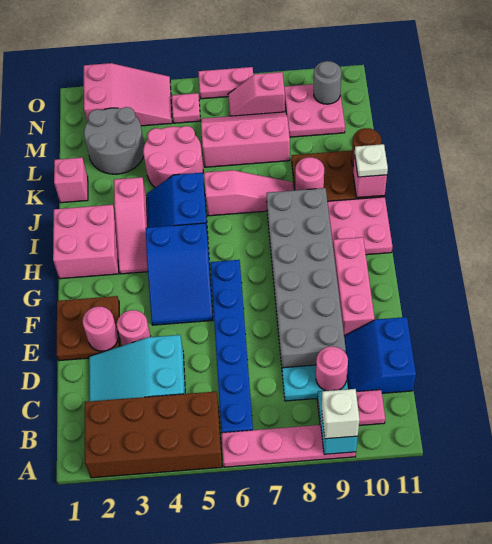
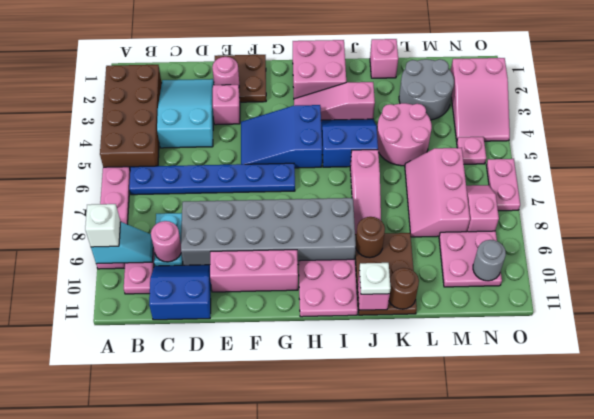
pink 1x1 round brick [117,310,151,346] -> pink 1x1 brick [213,85,240,125]
pink 1x1 round brick [295,157,324,190] -> brown 1x1 round brick [356,217,385,258]
pink 2x3 slope [201,112,290,167] -> pink 2x3 slope turned to [405,148,470,237]

